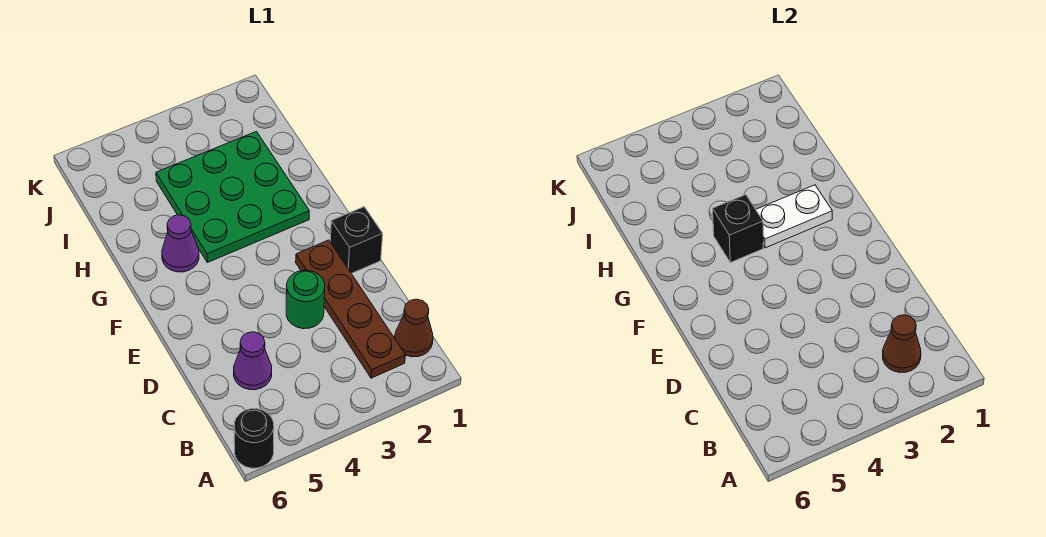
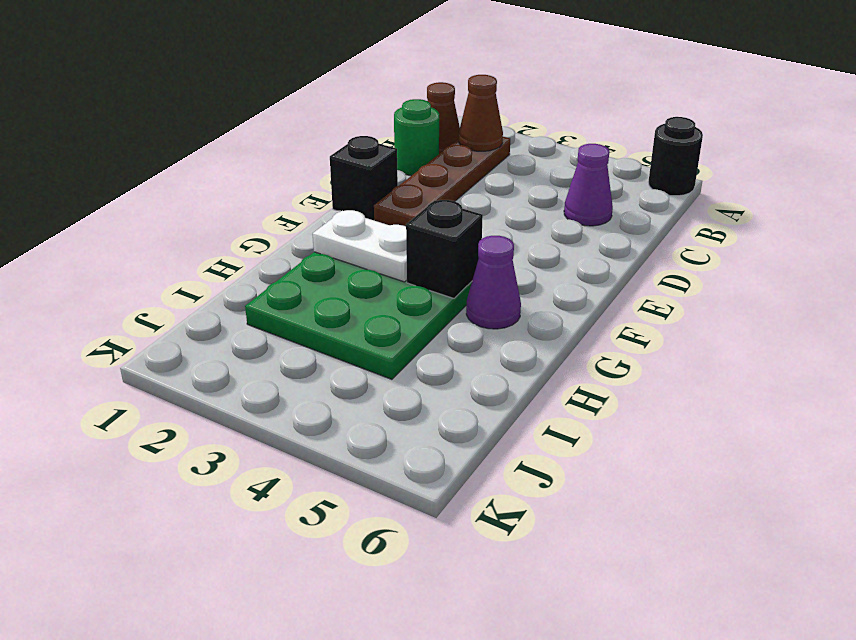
green 1x1 round brick [286,270,325,329] -> green 1x1 round brick moved to [394,99,439,176]

